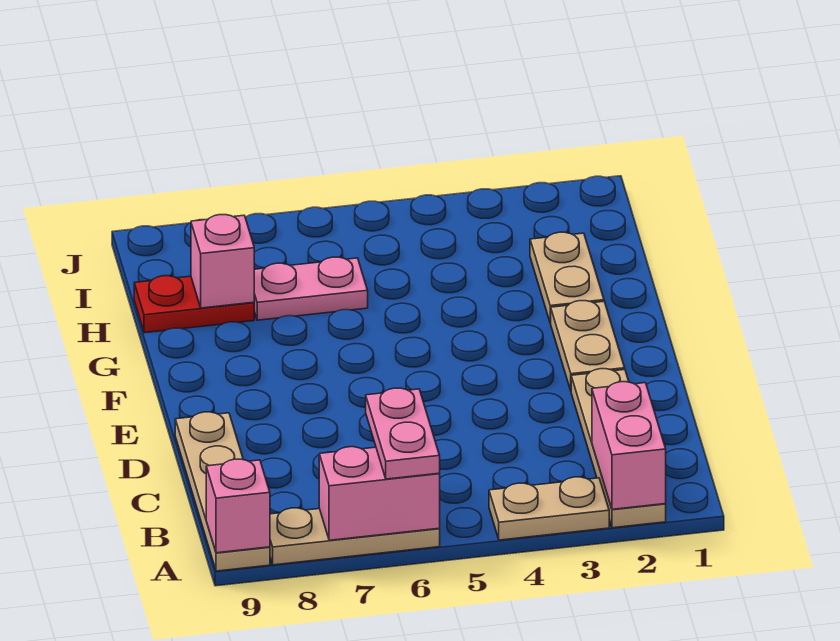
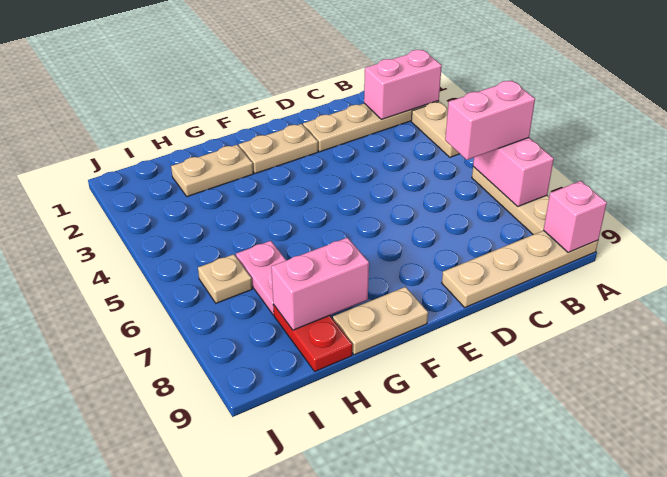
pink 1x2 plate [366,388,440,479] -> pink 1x2 brick [445,81,535,160]
none -> tan 1x2 plate [333,287,428,355]
pink 1x1 brick [191,215,254,308] -> pink 1x2 brick [271,238,369,330]
none -> tan 1x1 plate [198,254,252,303]

